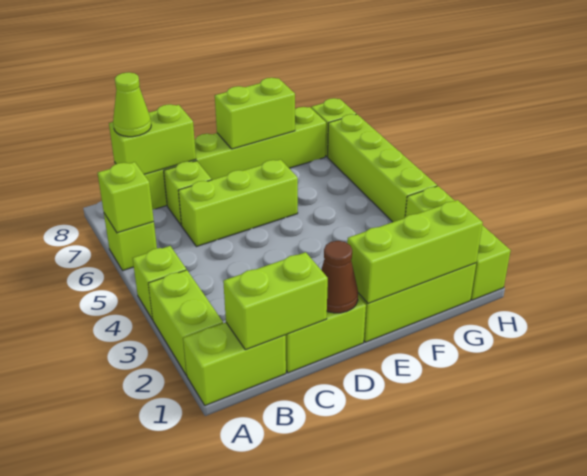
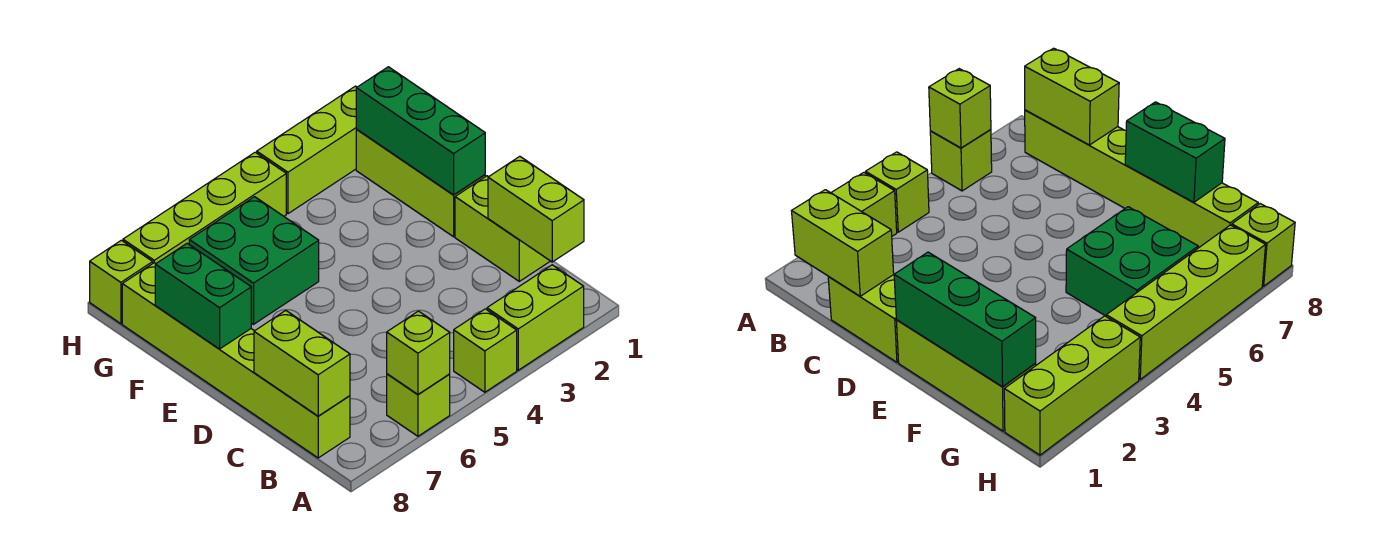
lime 1x2 brick [183,323,286,406] -> none
lime 1x1 cone [113,72,151,137] -> none
lime 1x3 brick [178,159,298,247] -> none
lime 1x1 brick [164,161,212,225] -> none
brown 1x1 cone [321,241,358,313] -> none
lime 1x3 brick [347,200,483,304] -> green 1x3 brick [356,67,485,195]
lime 1x2 brick [215,78,295,149] -> green 1x2 brick [155,243,251,349]
none -> green 2x2 brick [189,197,319,324]

